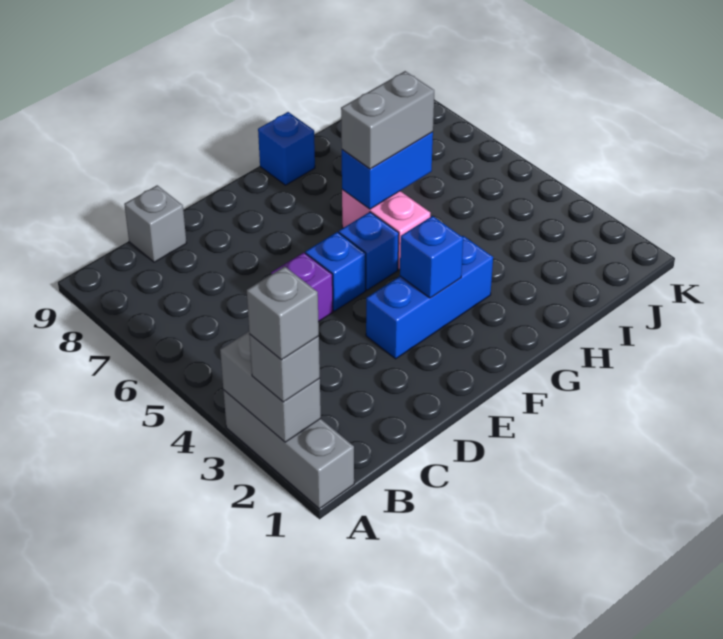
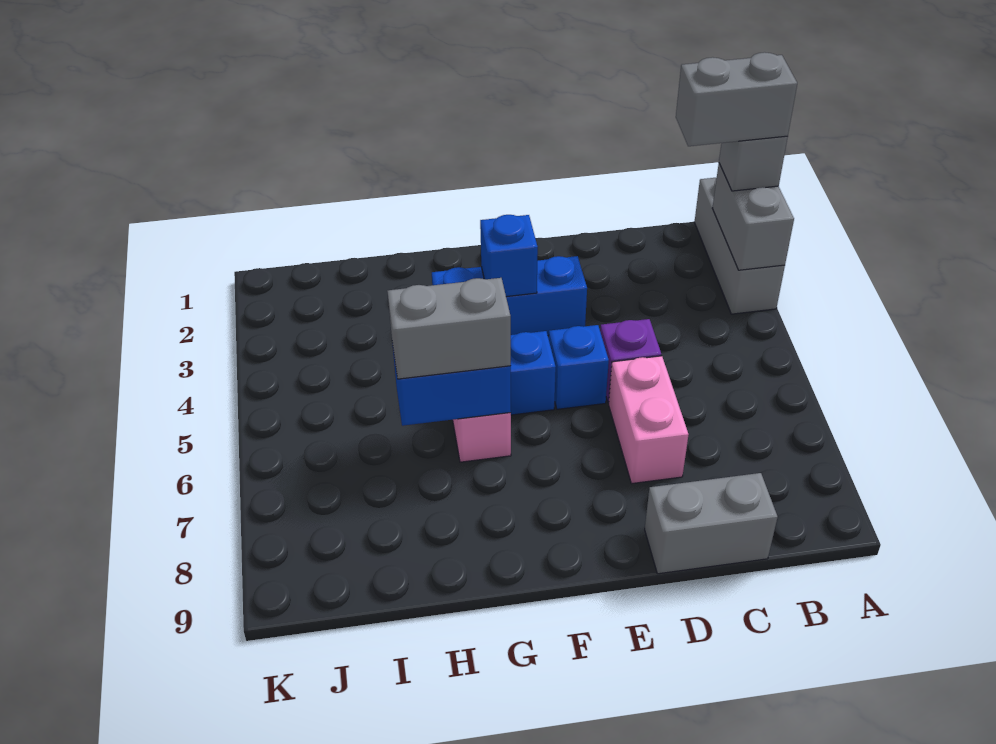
grey 1x1 brick [247,266,319,360] -> grey 1x2 brick [676,52,797,146]
grey 1x1 brick [124,185,186,262] -> grey 1x2 brick [645,473,778,574]
none -> pink 1x2 brick [609,356,689,484]
blue 1x1 brick [258,112,315,185] -> none

